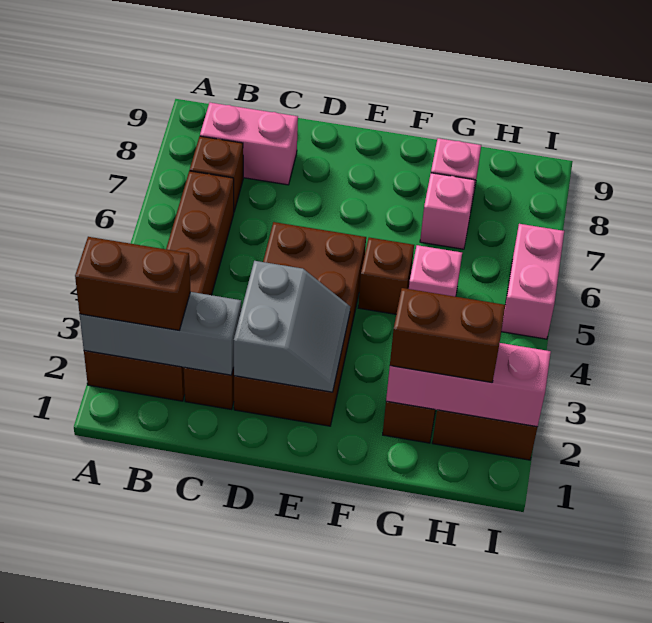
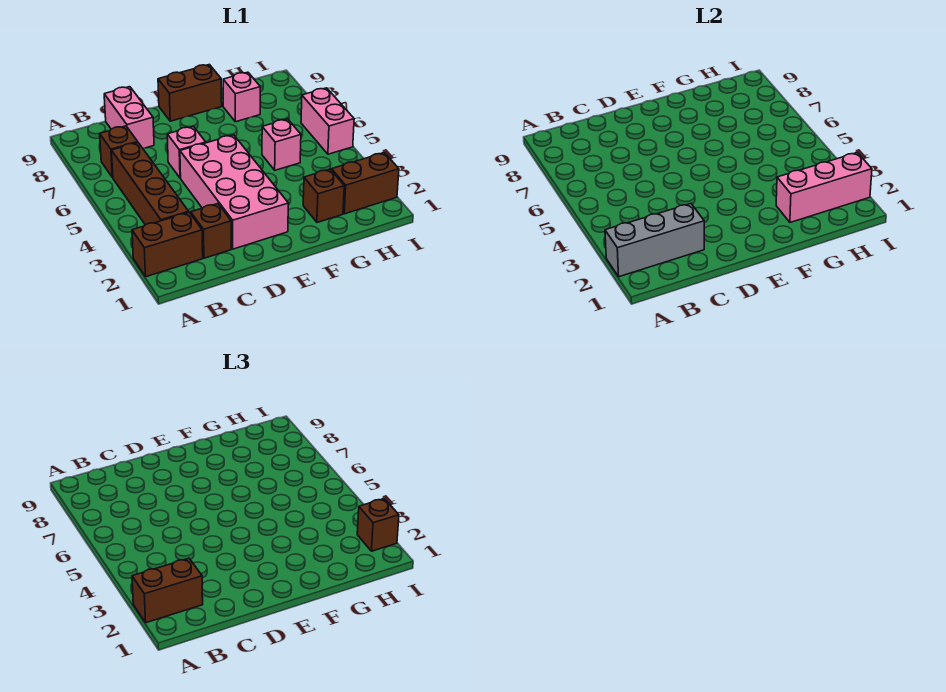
pink 1x2 brick [200,103,298,185] -> pink 1x2 brick turned to [104,87,154,148]
brown 2x4 brick [234,222,366,426] -> pink 2x4 brick [180,135,288,249]
grey 2x2 slope [234,261,350,392] -> none
brown 1x1 brick [358,238,414,314] -> brown 1x1 brick moved to [357,499,399,551]
brown 1x2 brick [390,288,505,382] -> brown 1x2 brick moved to [158,65,222,121]
pink 1x1 brick [420,173,475,249] -> pink 1x1 brick moved to [167,126,206,178]

